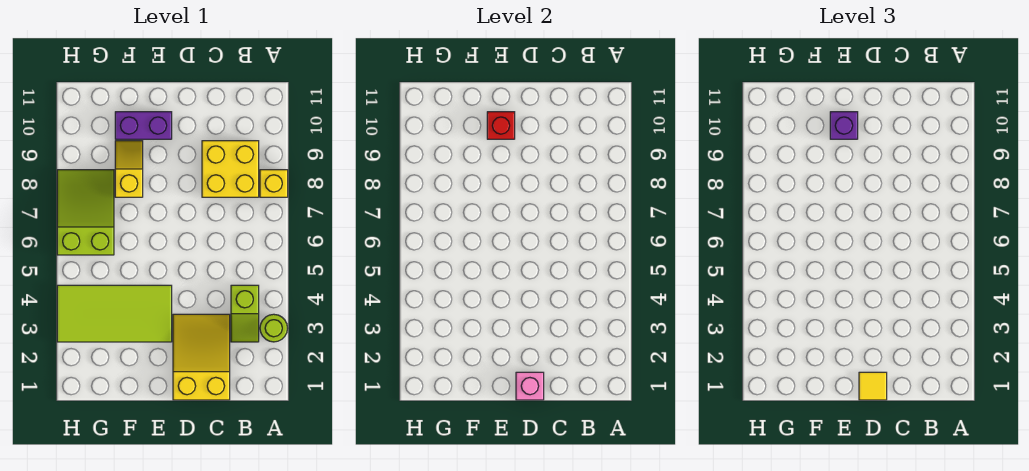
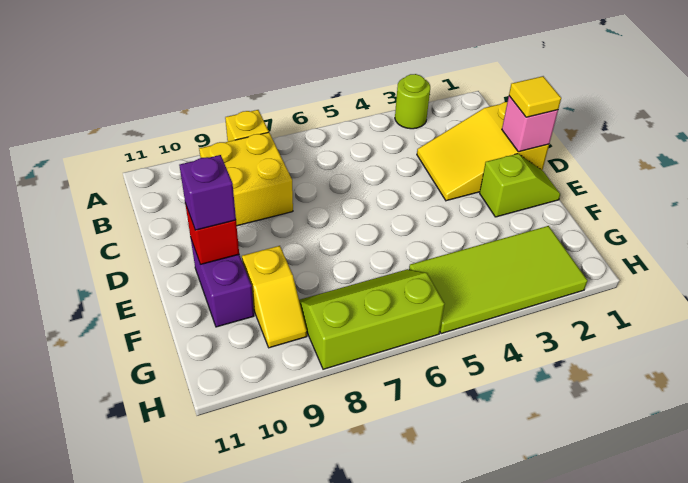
lime 1x2 slope [231,285,259,342] -> lime 1x2 slope moved to [480,154,560,217]
lime 2x4 tile [57,285,172,342] -> lime 2x4 tile turned to [409,226,587,334]
yellow 1x2 slope [115,141,143,197] -> yellow 1x2 slope turned to [242,246,307,348]
lime 2x3 slope [57,170,114,255] -> lime 2x3 slope turned to [299,269,444,369]

